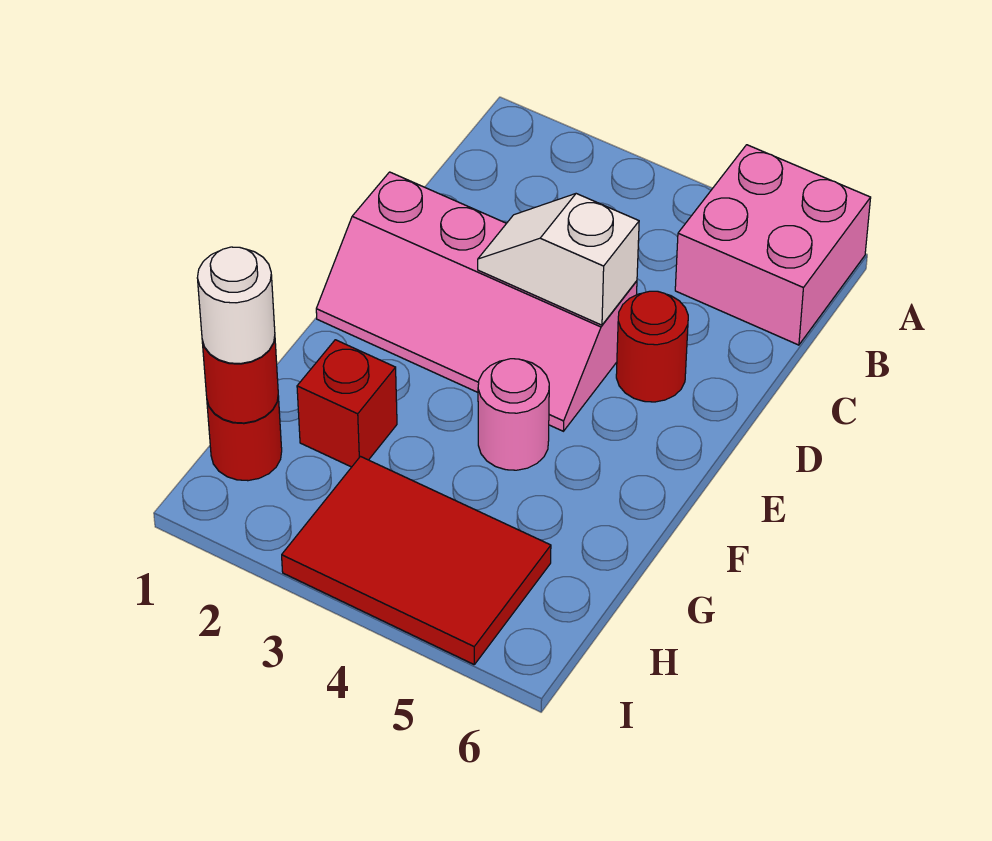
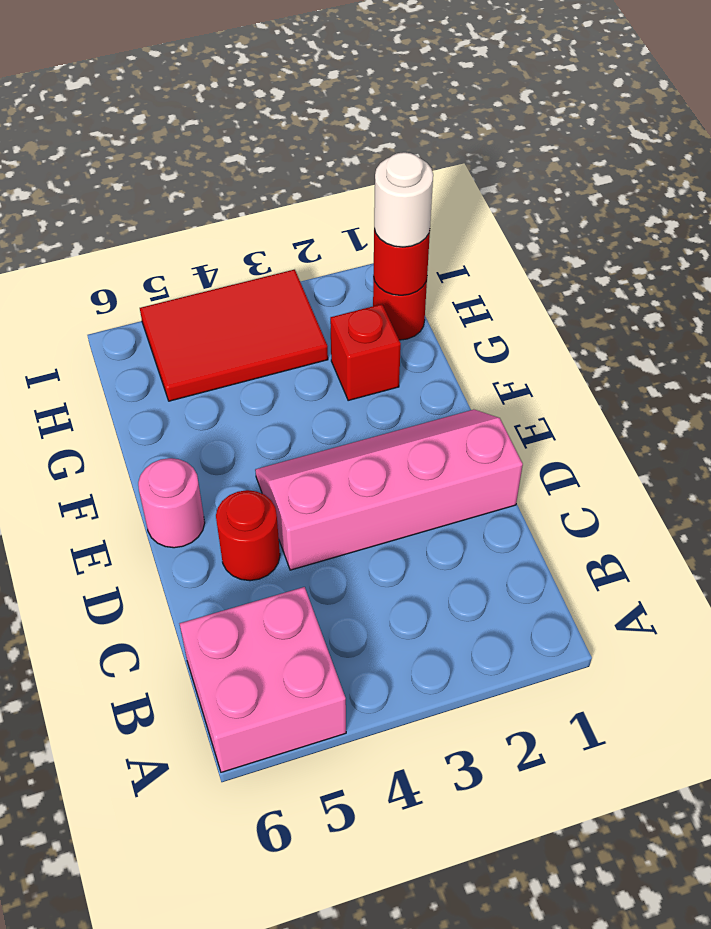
white 1x2 slope [478,194,639,325] -> none
pink 1x1 round brick [478,359,549,470] -> pink 1x1 round brick moved to [138,458,205,548]

